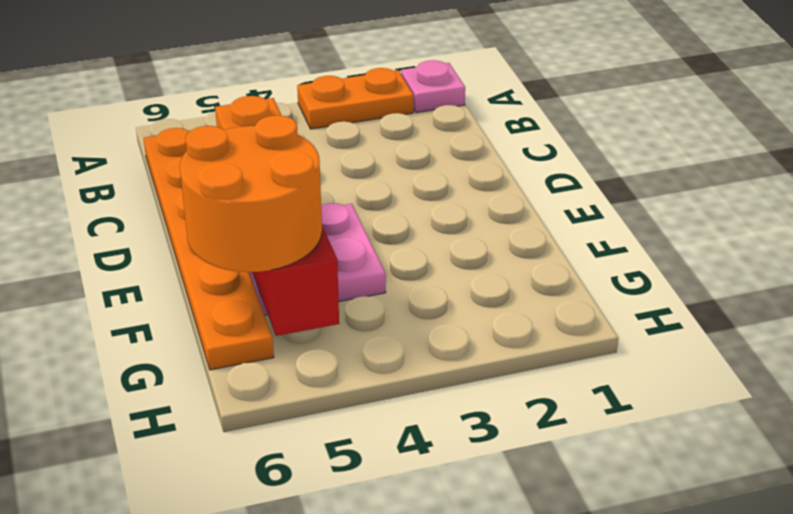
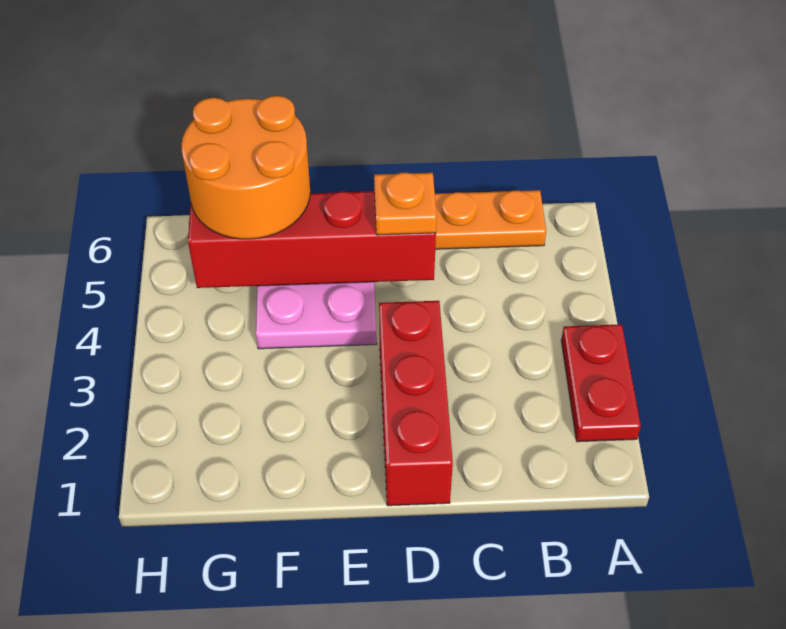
pink 1x1 plate [401,60,465,113] -> none
orange 1x2 plate [297,68,413,129] -> red 1x2 plate [561,324,641,442]
none -> red 1x3 brick [379,301,453,506]

